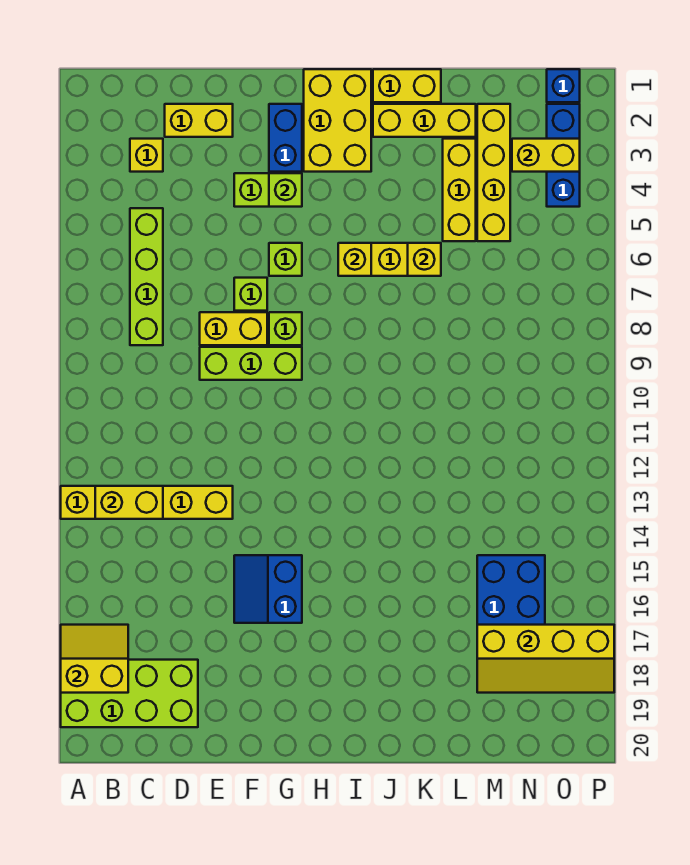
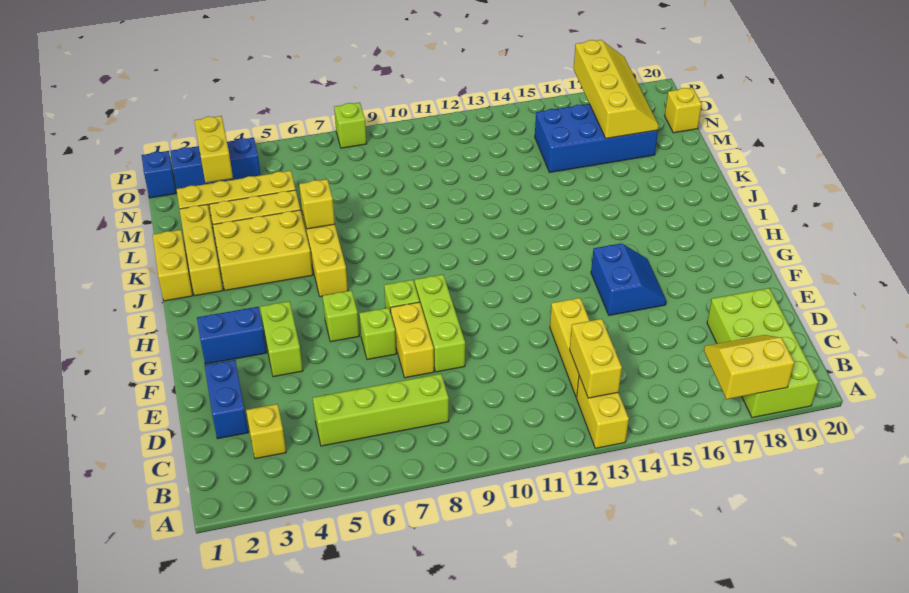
yellow 2x2 slope [61,625,128,693] -> yellow 2x2 slope turned to [704,335,794,399]
yellow 1x2 brick [165,104,233,137] -> blue 1x2 brick [204,360,248,439]
blue 2x2 slope [234,555,302,623] -> blue 2x2 slope turned to [591,243,666,315]
lime 1x1 brick [269,173,302,207] -> lime 1x1 brick moved to [334,103,367,148]
yellow 2x3 brick [304,69,371,172] -> yellow 2x3 brick moved to [213,210,313,290]
yellow 1x1 brick [338,243,371,276] -> yellow 1x1 brick moved to [665,88,702,133]

